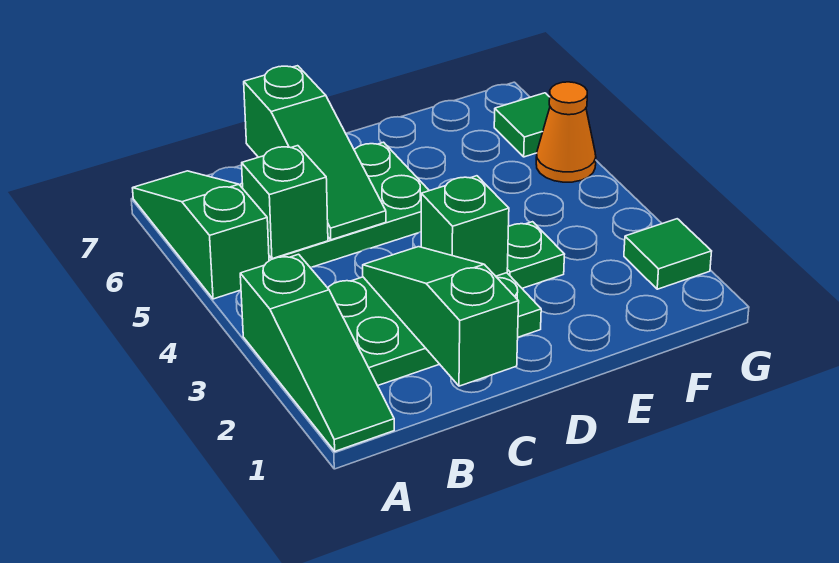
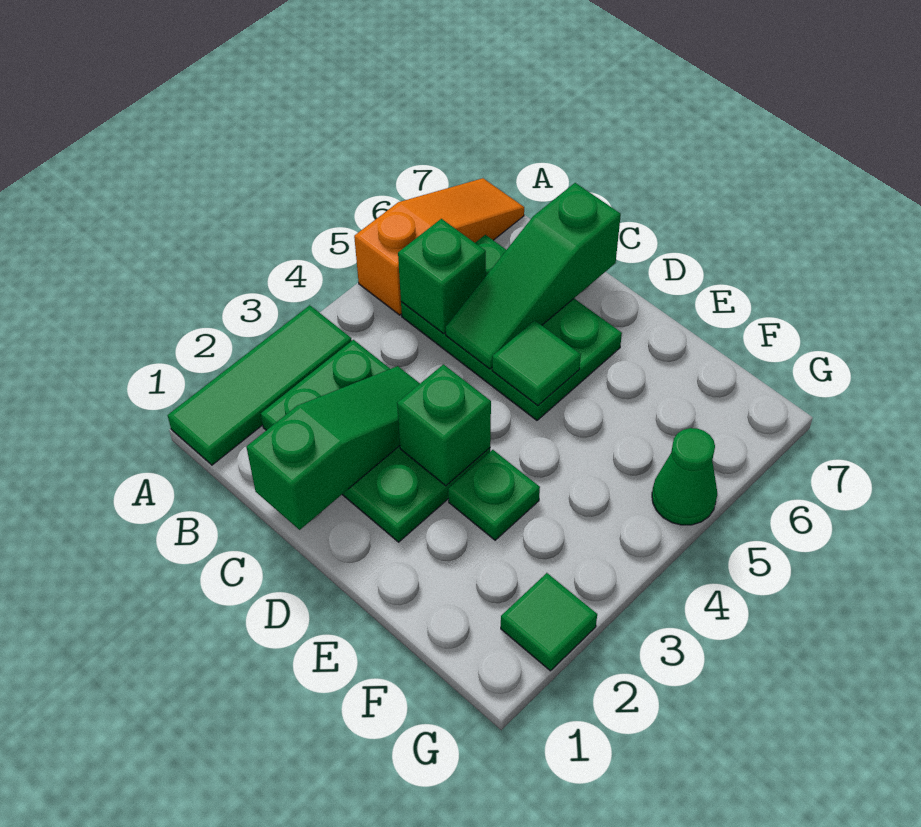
green 1x3 slope [240,254,394,451] -> green 1x3 tile [168,305,352,465]
green 1x3 slope [133,171,269,299] -> orange 1x3 slope [354,178,524,315]
orange 1x1 cone [536,82,596,182] -> green 1x1 cone [652,428,717,525]
green 1x1 tile [494,93,550,157] -> green 1x1 tile moved to [492,320,581,406]

